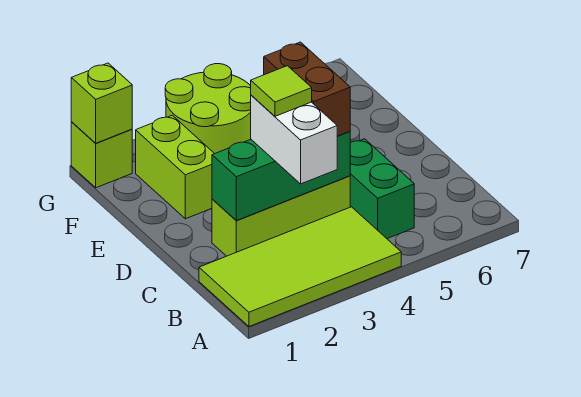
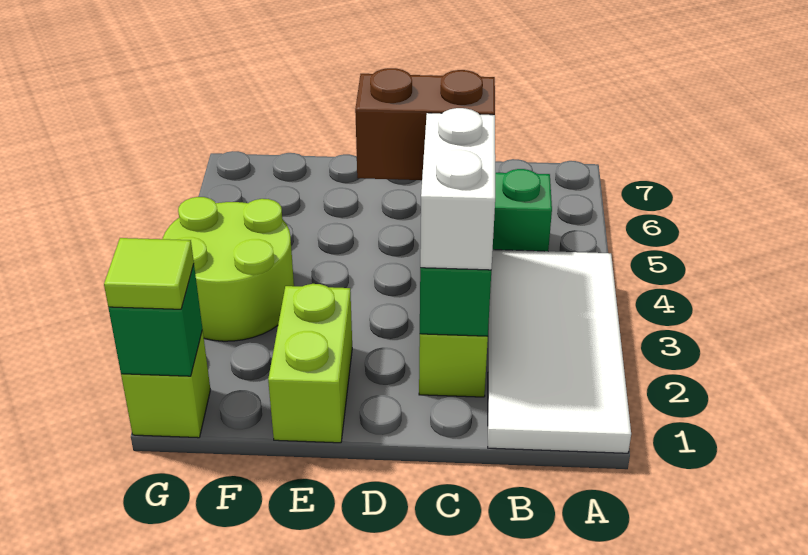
lime 2x4 tile [199,207,401,326] -> white 2x4 tile [488,250,631,453]
white 1x2 brick [251,95,337,184] -> white 1x2 brick turned to [420,108,495,270]
lime 1x1 tile [251,66,312,116] -> lime 1x1 tile moved to [104,238,194,309]
lime 1x2 brick [136,115,214,219] -> lime 1x2 brick turned to [268,284,352,443]
lime 1x1 brick [71,63,132,143] -> green 1x1 brick [108,264,202,376]

